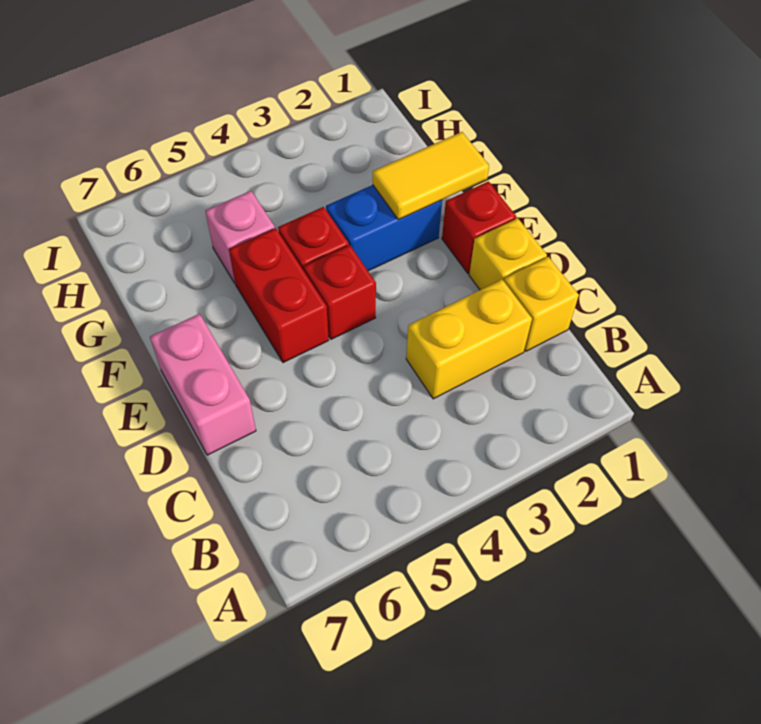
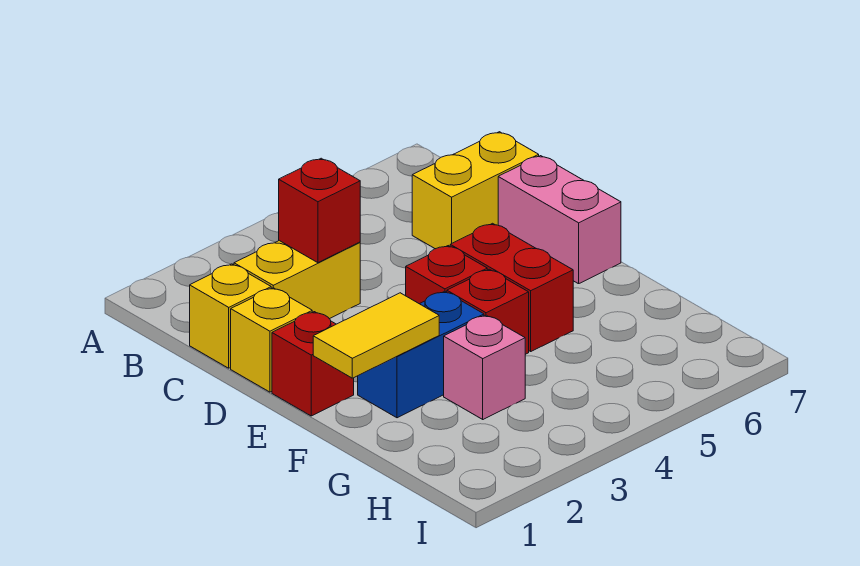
none -> red 1x1 brick [279,158,360,263]
none -> yellow 1x2 brick [412,132,539,249]
pink 1x1 brick [205,191,275,283] -> pink 1x1 brick moved to [444,315,525,419]

